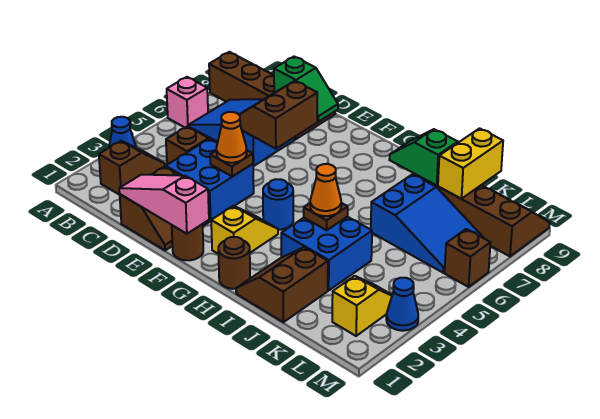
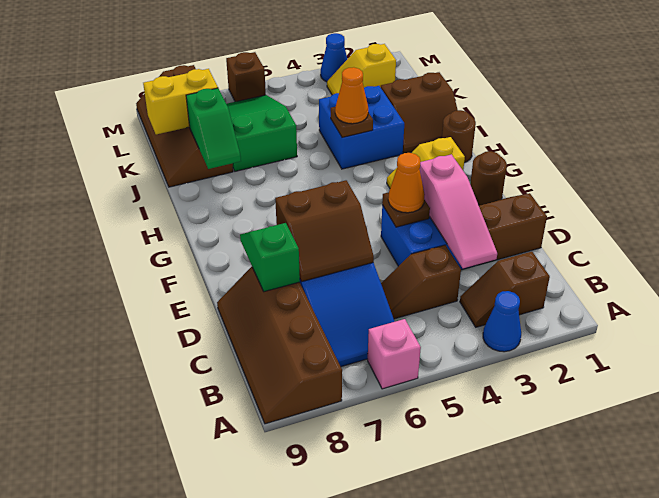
pink 1x3 slope [119,175,209,234] -> pink 1x3 slope moved to [420,154,497,268]
blue 1x1 round brick [263,179,293,230] -> none
blue 2x3 slope [371,174,484,273] -> green 2x3 slope [227,95,297,171]

